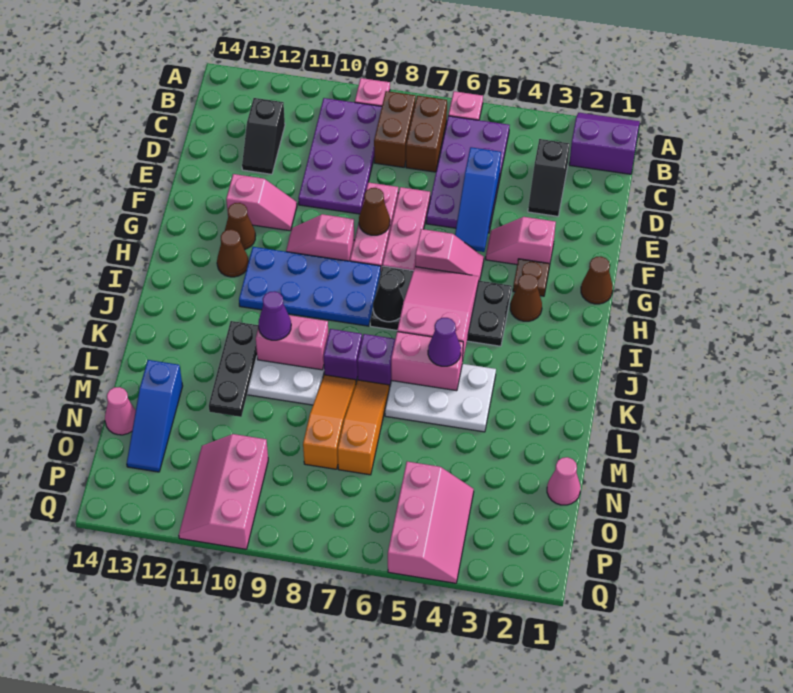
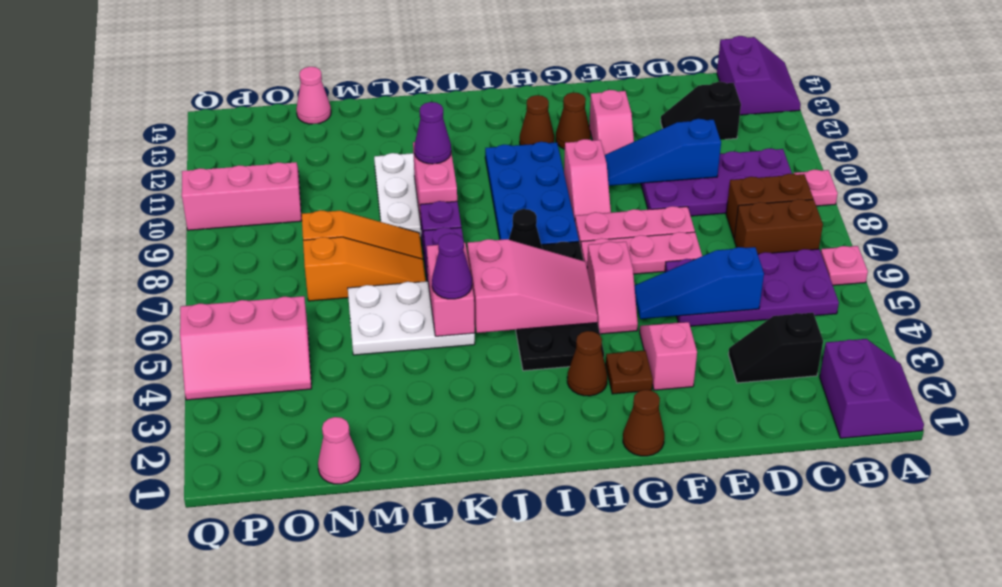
none -> purple 2x2 slope [717,36,801,115]
brown 1x1 cone [359,188,390,235] -> none
pink 1x2 slope [286,214,354,261] -> pink 1x2 slope turned to [564,139,611,220]
white 2x3 plate [385,364,496,432] -> white 2x3 plate turned to [348,281,475,355]
black 1x3 plate [209,321,258,417] -> none
blue 1x3 slope [127,360,183,472] -> blue 1x3 slope moved to [605,119,721,186]

